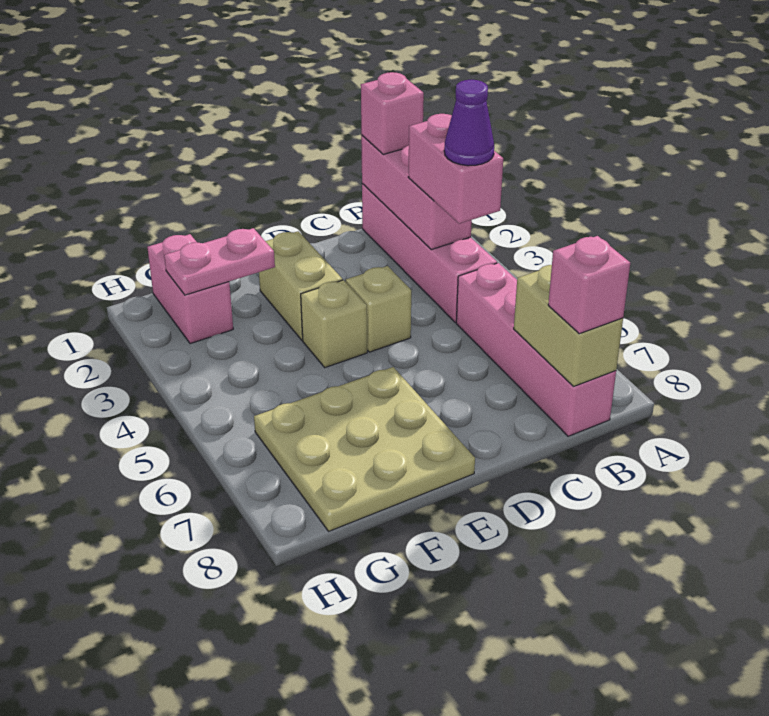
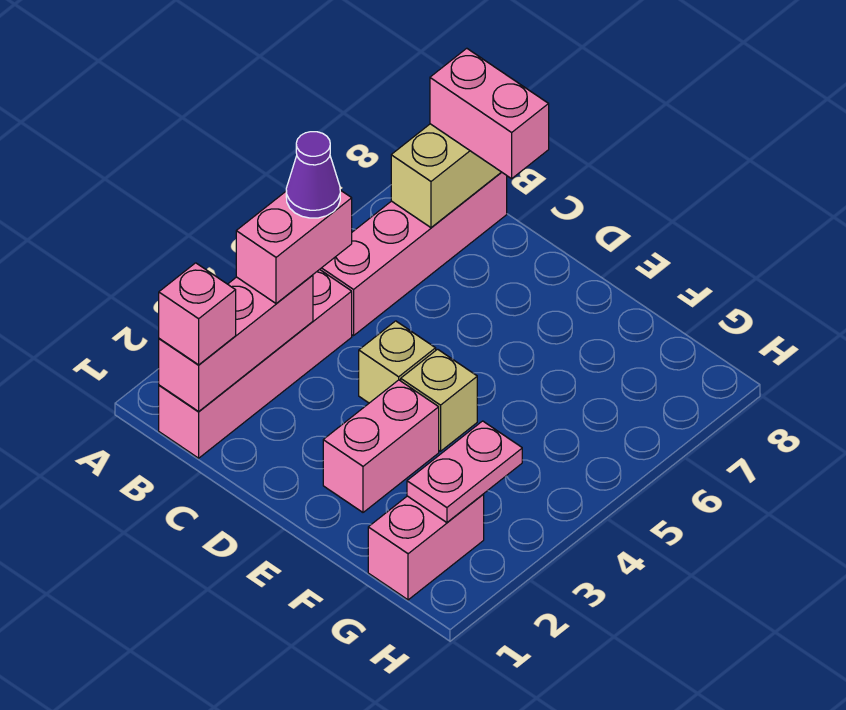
pink 1x1 brick [548,236,630,334] -> pink 1x2 brick [430,48,549,179]
tan 1x2 brick [259,231,343,340] -> pink 1x2 brick [323,380,439,512]
tan 3x3 plate [254,367,475,531] -> none
pink 1x2 plate [164,228,275,295] -> pink 1x2 plate turned to [407,421,522,523]

